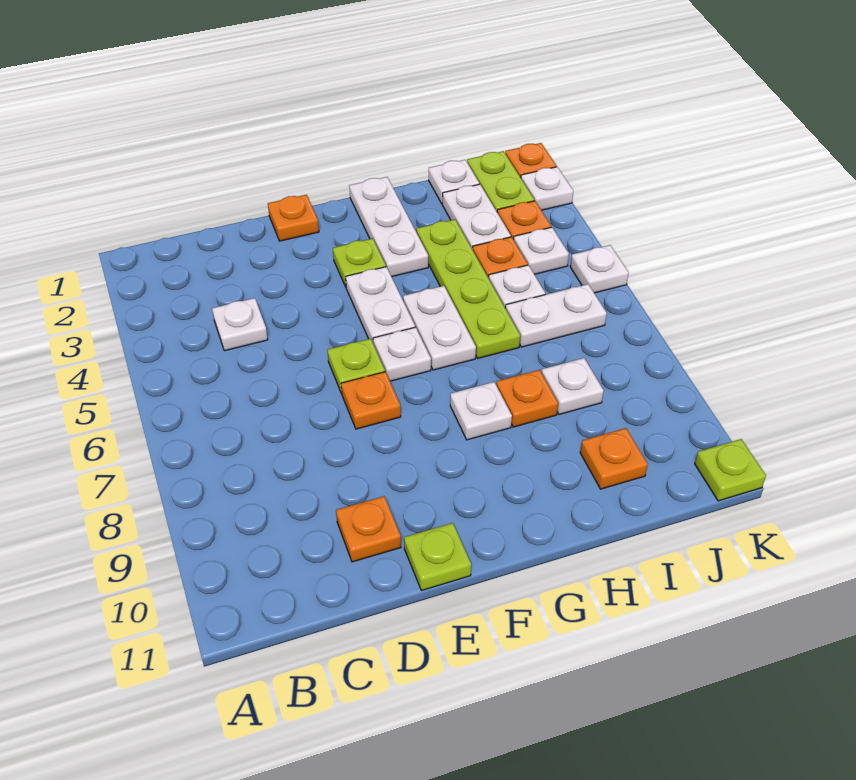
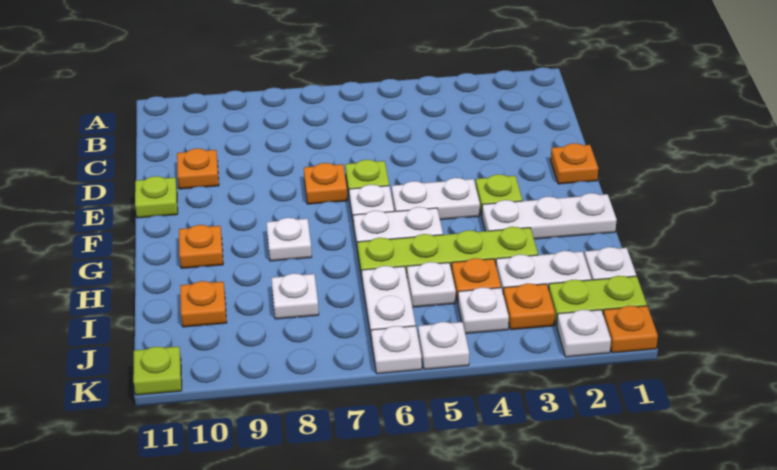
white 1x1 plate [212,298,268,351] -> white 1x1 plate moved to [371,326,422,374]
orange 1x1 plate [496,370,558,427] -> orange 1x1 plate moved to [179,225,223,268]

